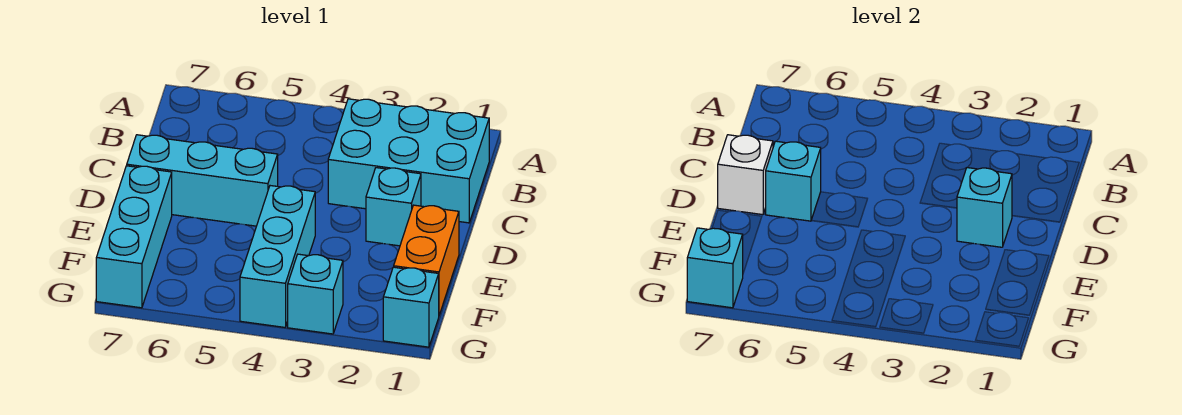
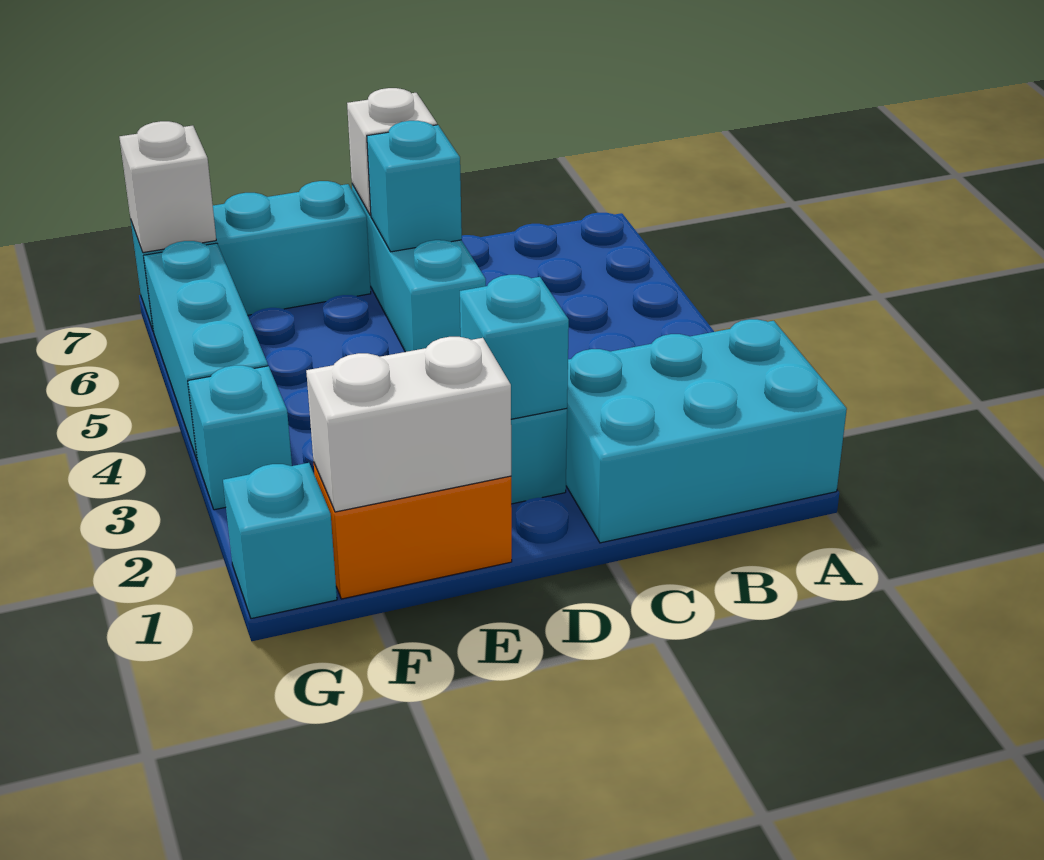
cyan 2x3 brick [328,99,489,223] -> cyan 2x3 brick turned to [566,319,847,543]
none -> white 1x2 brick [306,337,511,512]
cyan 1x3 brick [240,186,315,327] -> cyan 1x3 brick turned to [144,241,268,461]
cyan 1x1 brick [687,228,743,308] -> white 1x1 brick [120,121,216,253]

